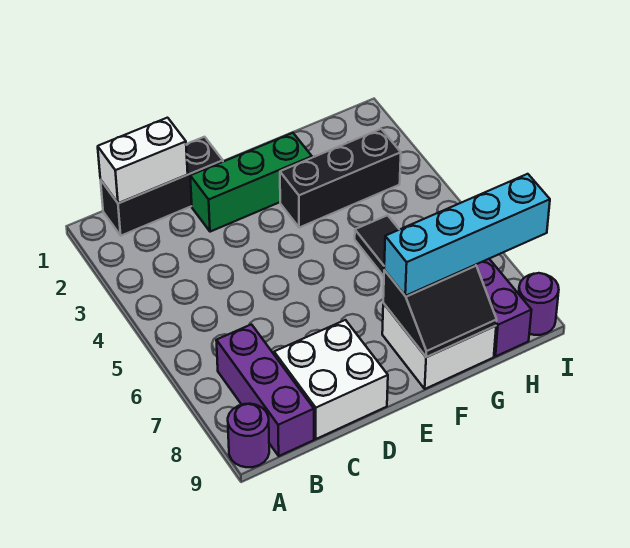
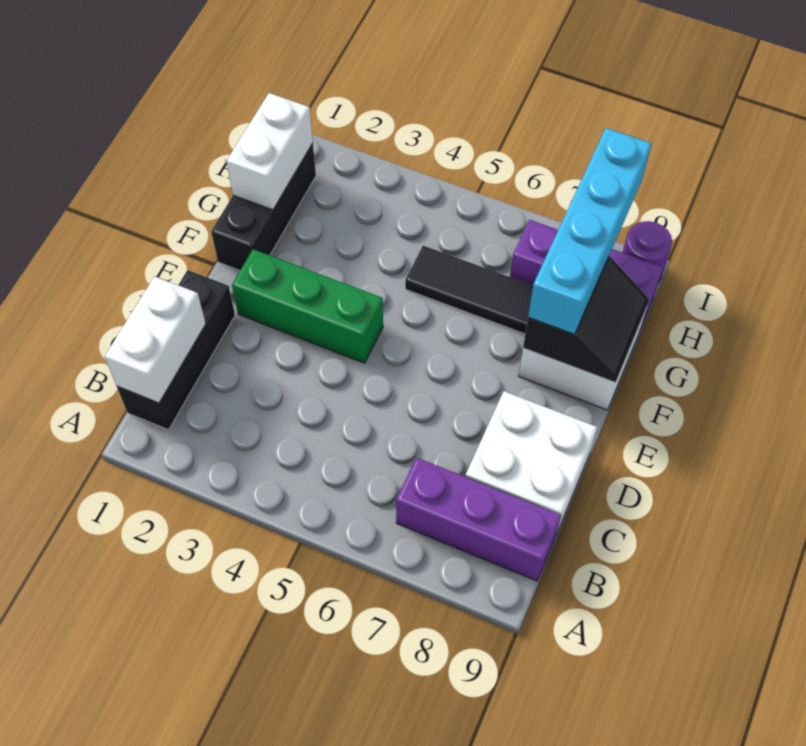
purple 1x1 round brick [228,404,269,467] -> none
green 1x3 brick [190,133,312,232] -> green 1x3 brick turned to [232,249,383,363]
black 1x3 brick [280,129,401,228] -> black 1x3 brick moved to [211,143,316,270]
none -> white 1x2 brick [226,93,313,210]

